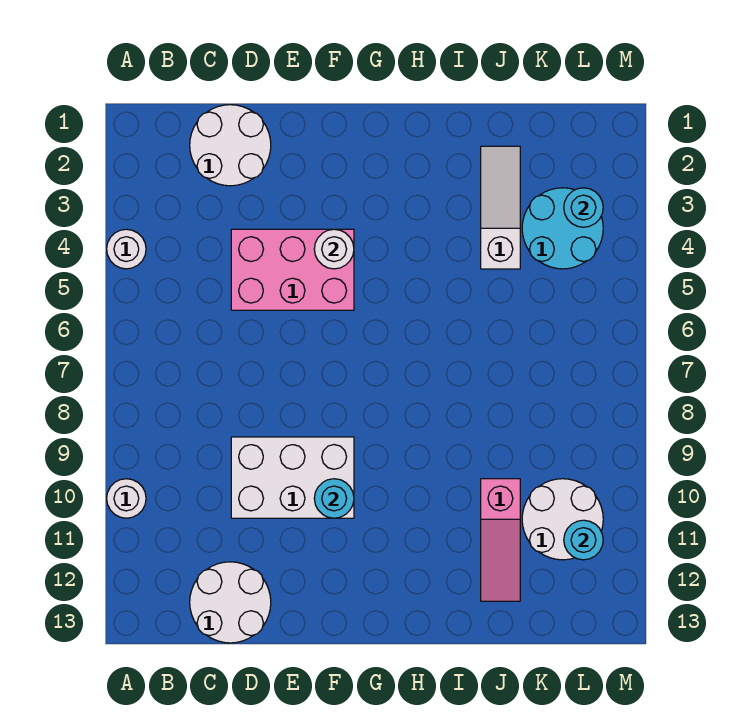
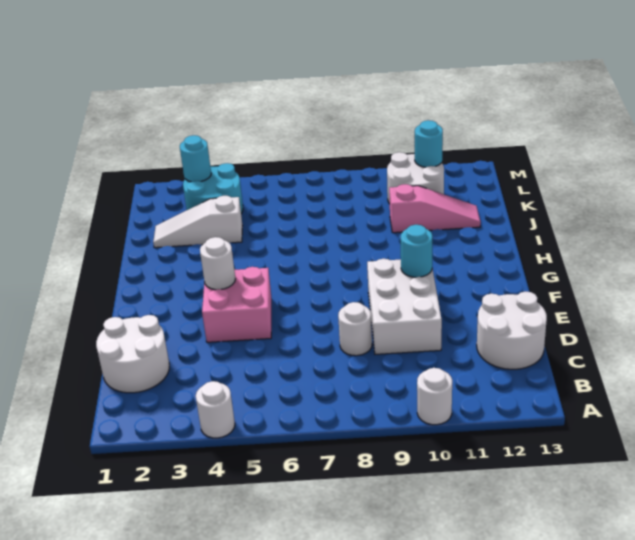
pink 2x3 brick [231,229,354,310] -> pink 2x2 brick [202,267,271,342]
none -> white 1x1 round brick [338,302,372,356]

